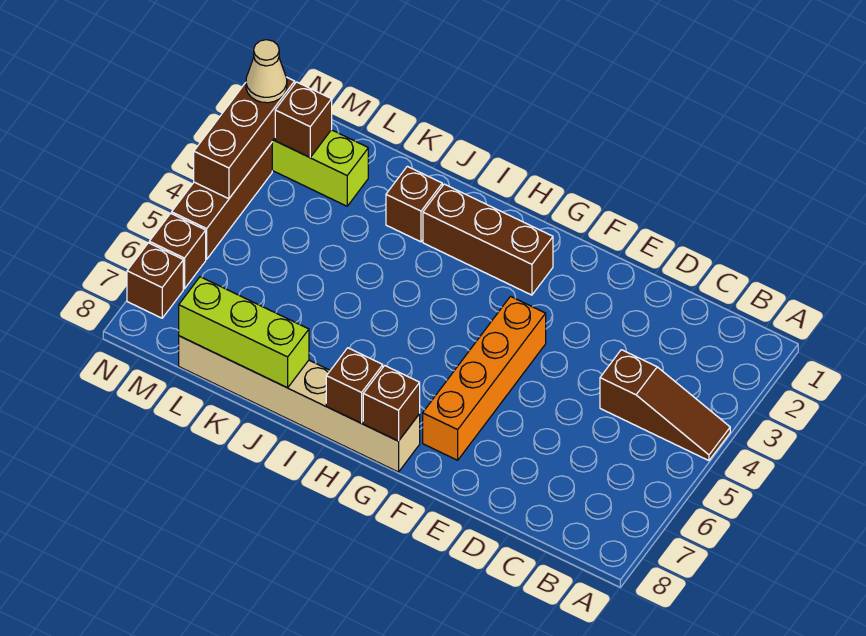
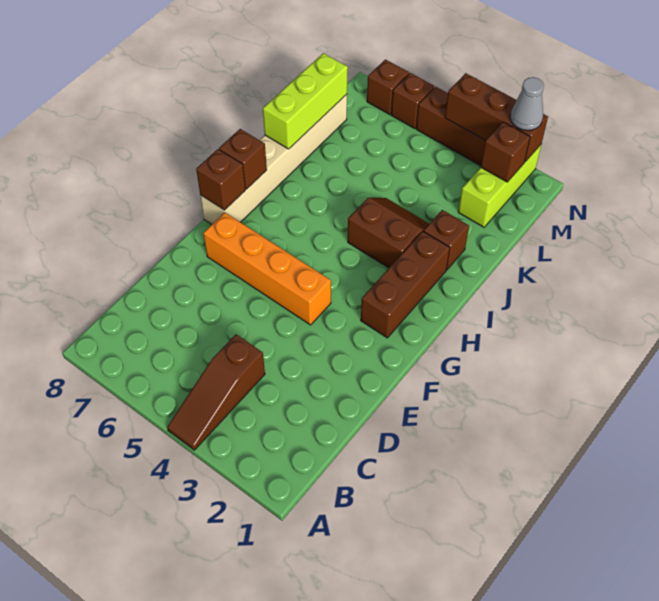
none -> brown 2x2 slope [348,198,429,268]
tan 1x1 cone [246,40,287,103] -> grey 1x1 cone [510,77,544,130]

